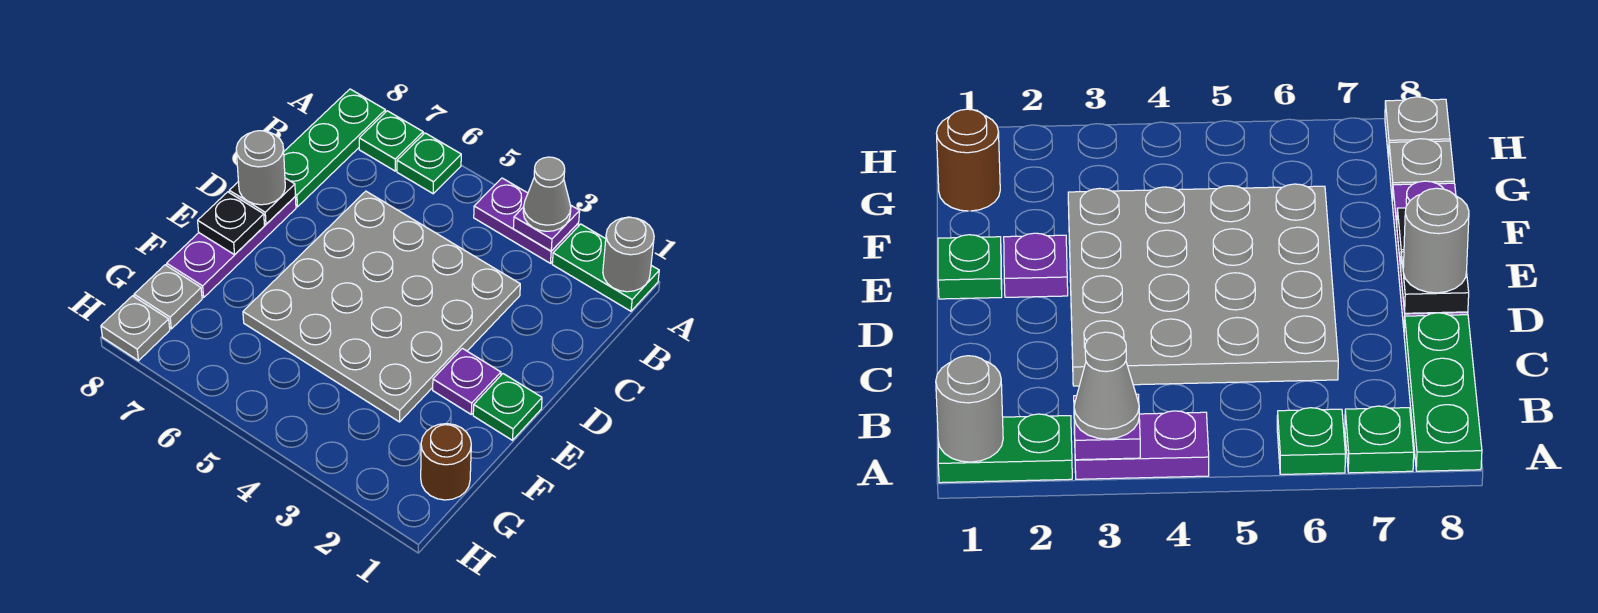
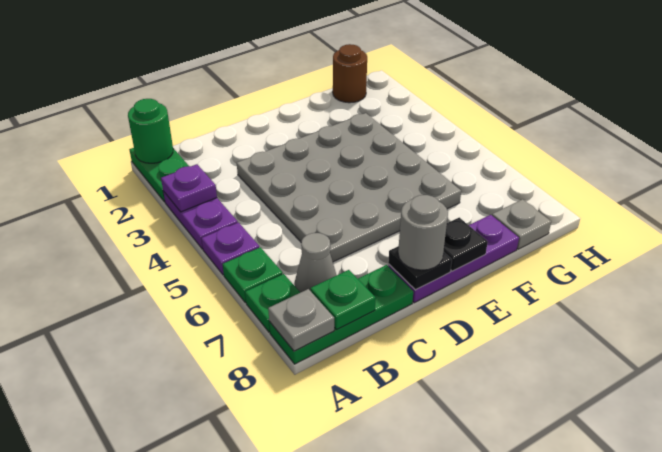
grey 1x1 round brick [603,217,654,292] -> green 1x1 round brick [128,99,173,163]
grey 1x1 cone [523,157,571,231] -> grey 1x1 cone moved to [294,233,337,293]
green 1x1 plate [473,374,542,440] -> green 1x1 plate moved to [311,270,376,330]
purple 1x1 plate [433,348,501,414] -> purple 1x1 plate moved to [201,223,259,275]
grey 1x1 plate [101,296,170,361] -> grey 1x1 plate moved to [268,289,334,351]

